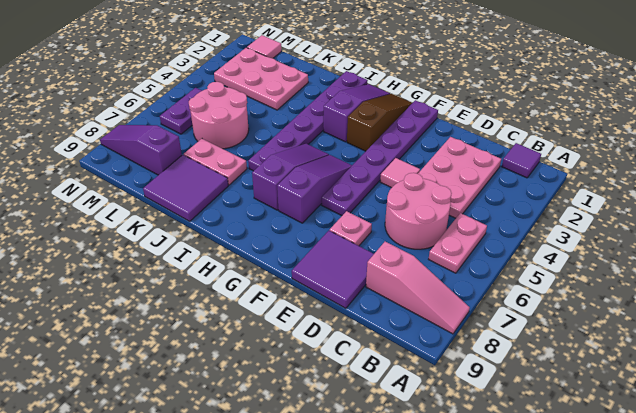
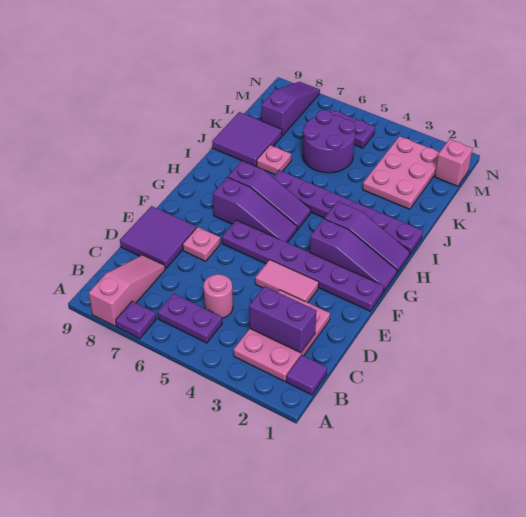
none -> purple 1x1 plate [116,301,156,339]
pink 1x3 slope [366,242,470,334] -> pink 1x3 slope turned to [89,255,165,326]
pink 1x2 plate [429,213,487,273] -> purple 1x2 plate [157,293,222,343]
pink 2x3 plate [418,137,501,218] -> pink 2x3 plate turned to [233,290,330,382]
none -> purple 1x2 brick [249,286,317,353]
pink 2x2 round brick [385,173,452,249] -> pink 1x1 round brick [203,274,233,318]
pink 1x1 tile [380,158,420,188] -> pink 1x2 tile [255,260,319,303]
brown 1x3 slope [347,94,412,151] -> purple 1x3 slope [310,219,397,291]
pink 1x2 plate [184,139,247,185] -> pink 1x1 plate [257,145,291,175]
pink 2x2 round brick [189,82,249,149] -> purple 2x2 round brick [302,110,355,173]
pink 1x1 tile [247,35,281,58] -> pink 1x1 brick [435,139,473,186]

